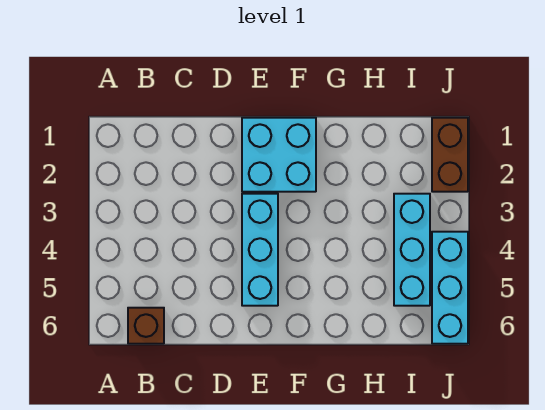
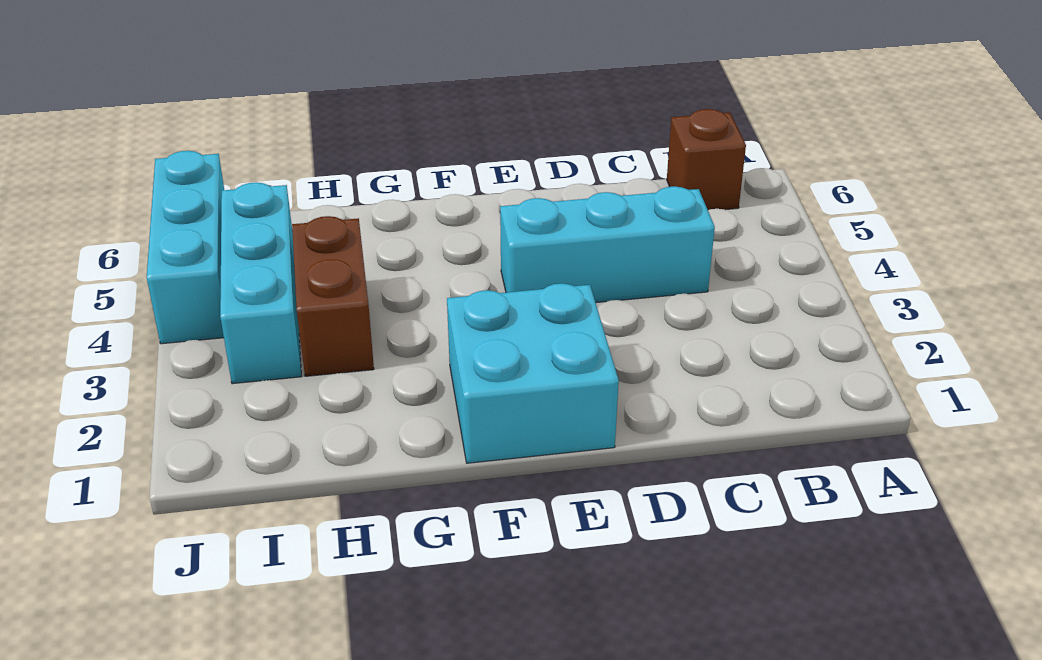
cyan 1x3 brick [242,194,278,306] -> cyan 1x3 brick turned to [500,186,715,303]
brown 1x2 brick [432,118,468,192] -> brown 1x2 brick moved to [292,216,374,376]

